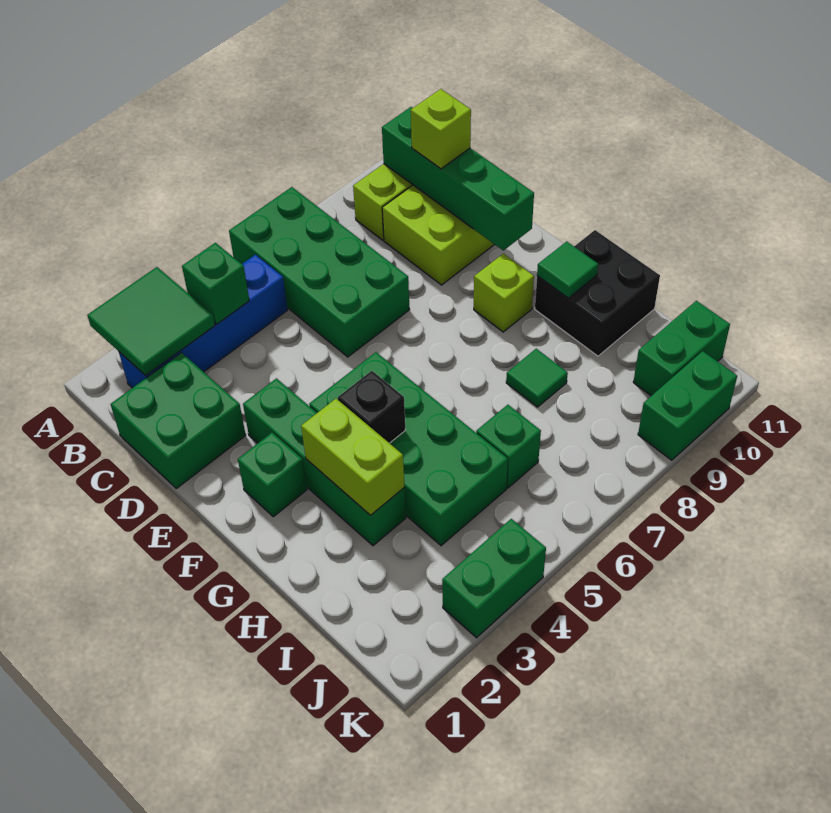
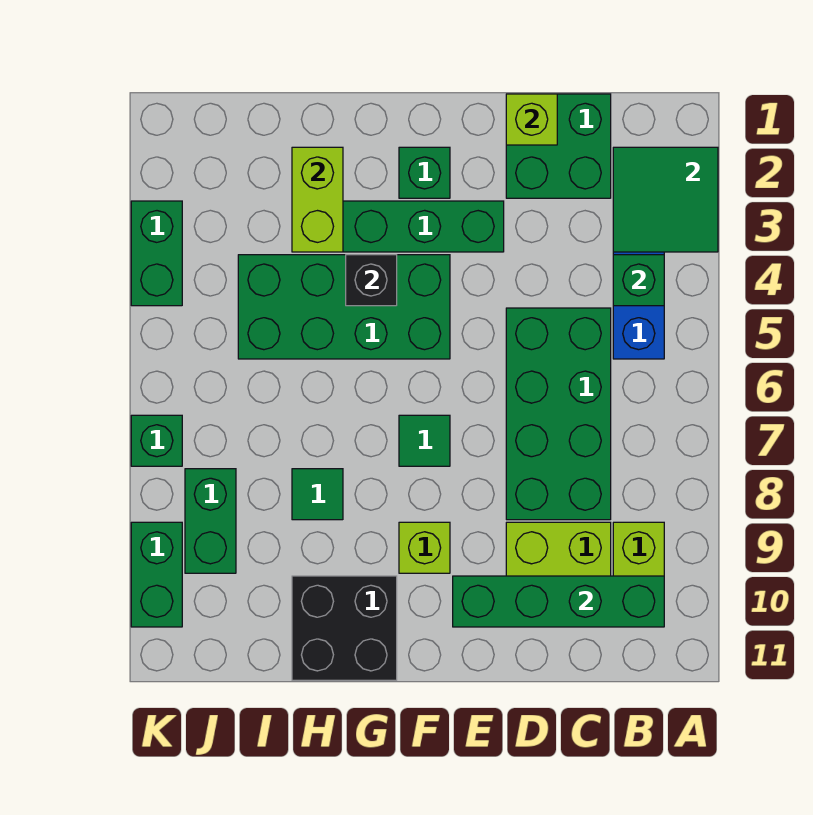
green 2x4 brick [229,187,410,357] -> green 2x4 brick turned to [506,308,611,520]
lime 1x1 brick [411,89,471,169] -> lime 1x1 brick moved to [506,94,557,145]
lime 1x2 brick [301,399,404,515] -> lime 1x2 brick turned to [292,147,343,252]
green 1x1 tile [537,241,598,298] -> green 1x1 tile moved to [399,415,450,466]
green 1x1 brick [476,405,541,488] -> green 1x1 brick moved to [131,415,182,466]
green 1x2 brick [633,301,730,396] -> green 1x2 brick moved to [185,469,236,573]

